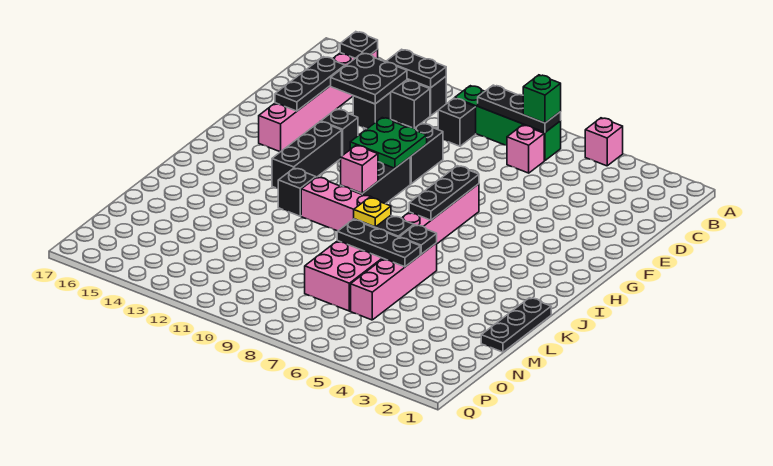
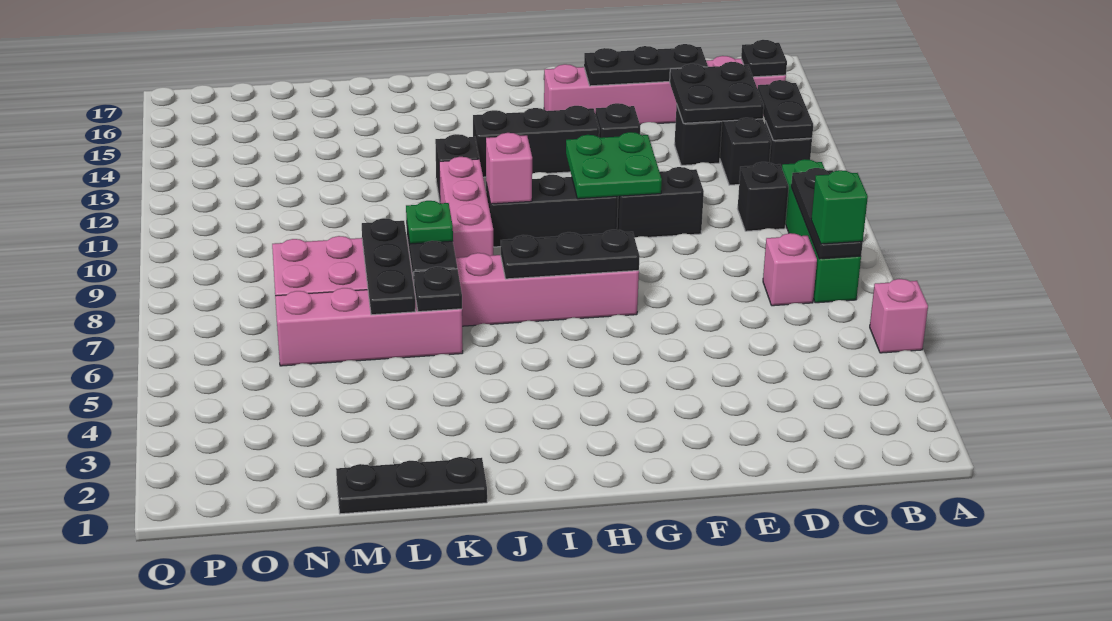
yellow 1x1 plate [354,198,391,227] -> green 1x1 plate [406,201,453,244]

